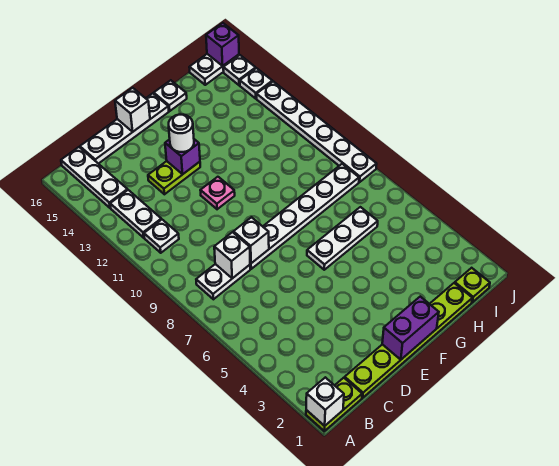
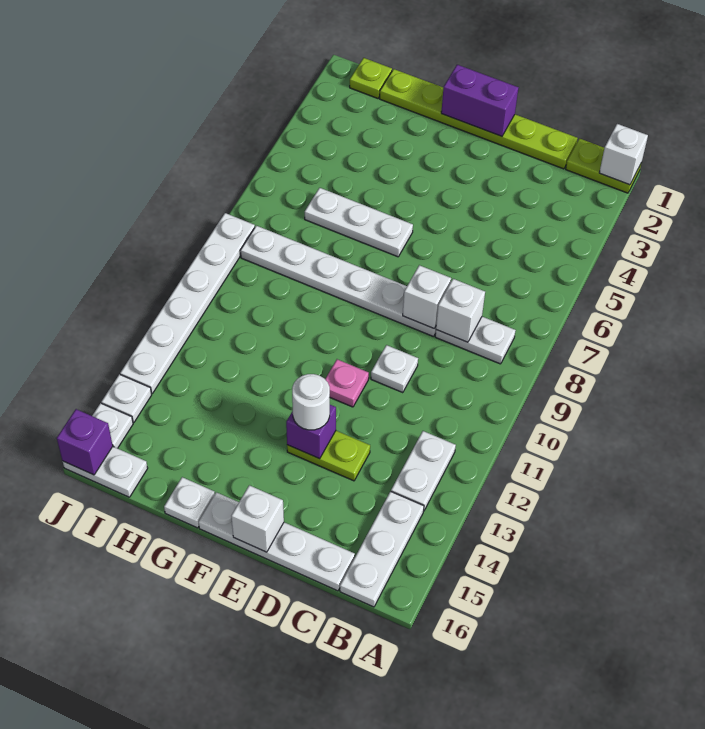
white 1x1 plate [144,220,179,253] -> white 1x1 plate moved to [371,345,418,393]

